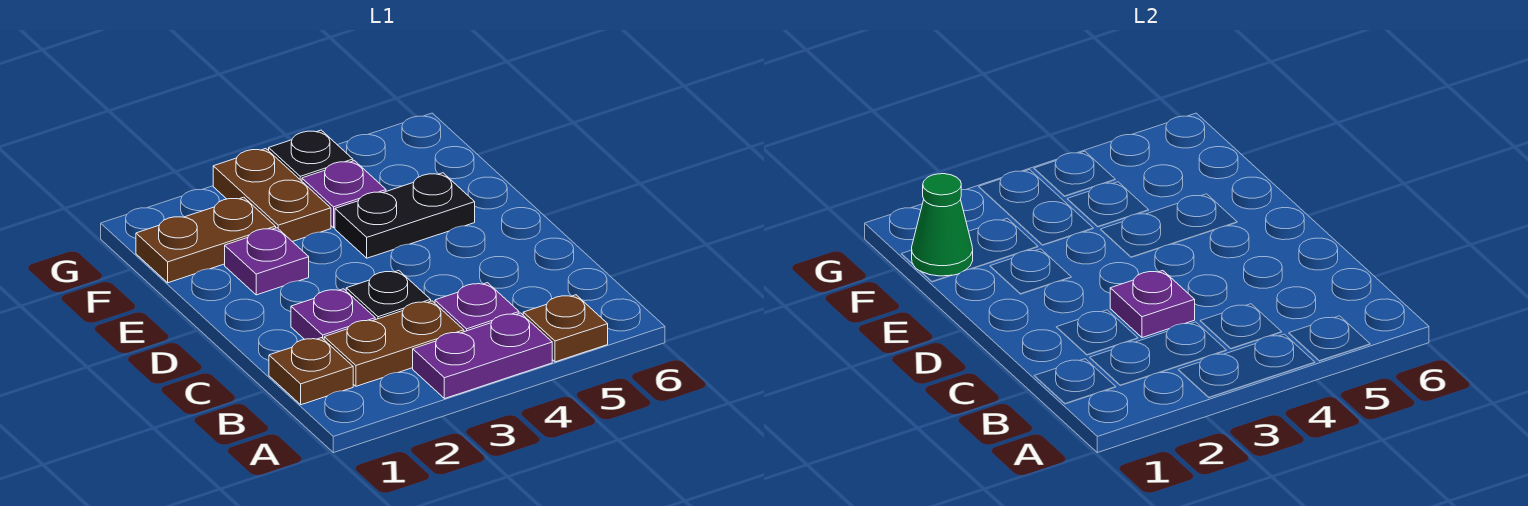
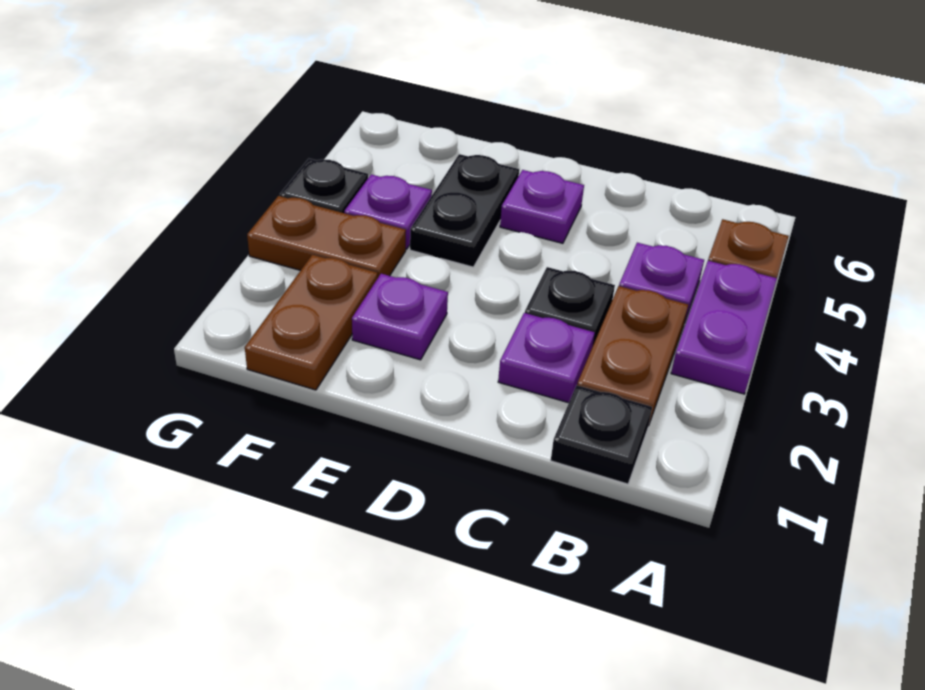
brown 1x1 plate [269,338,353,405] -> black 1x1 plate [551,385,652,484]
purple 1x1 plate [1110,271,1195,338] -> purple 1x1 plate moved to [500,170,584,243]
green 1x1 cone [912,174,973,276] -> none

